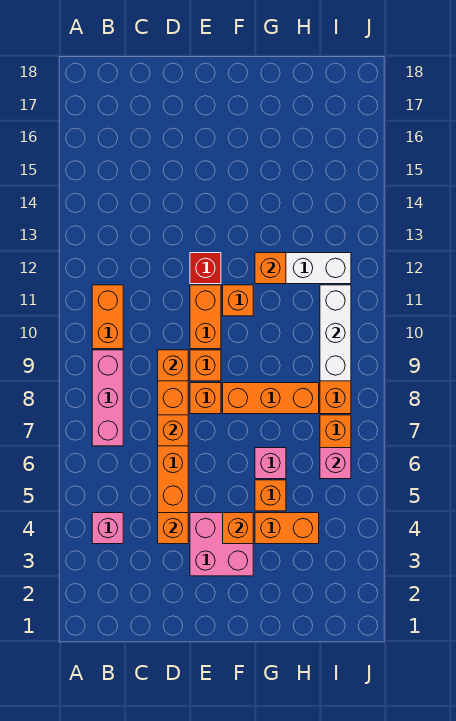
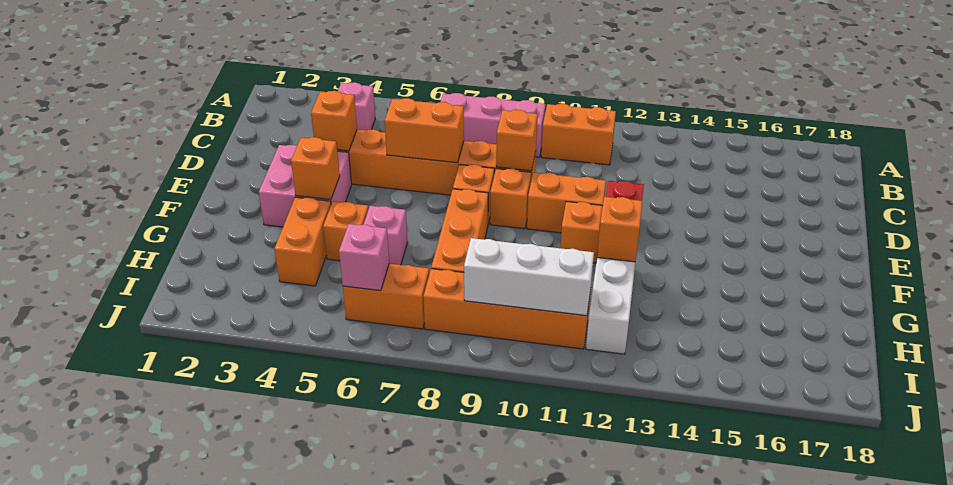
orange 1x1 brick [158,415,188,446] -> orange 1x2 brick [385,98,464,163]

